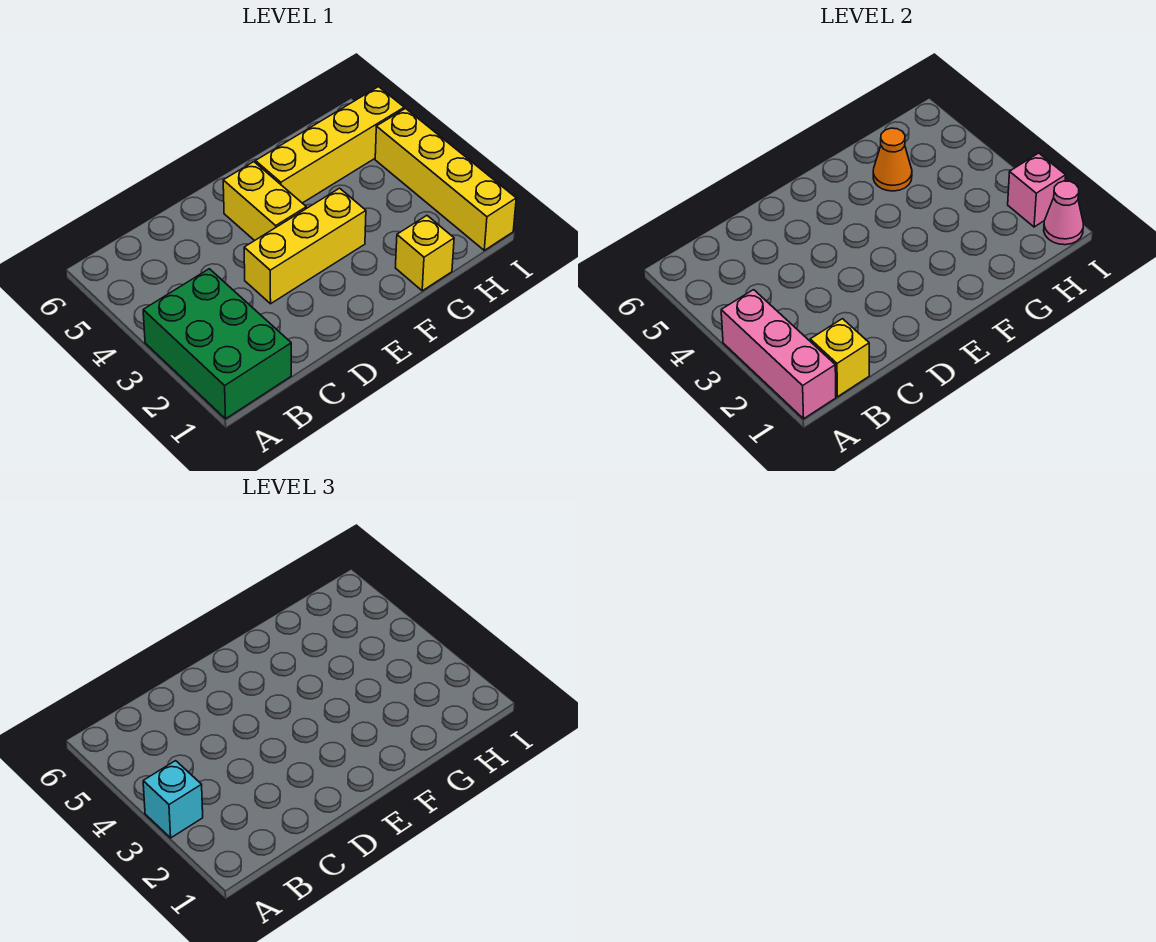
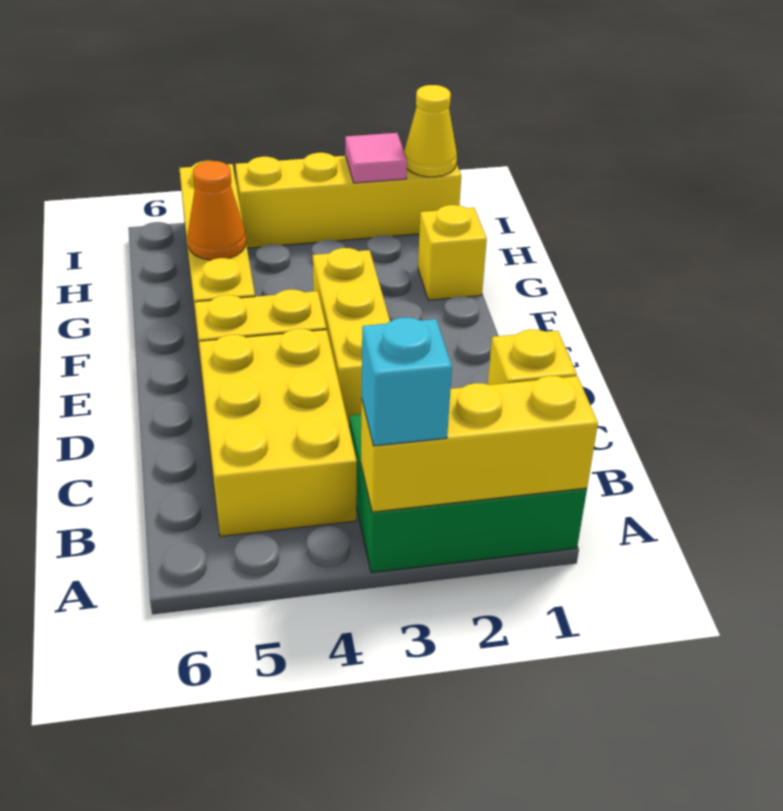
pink 1x3 brick [721,290,836,419] -> yellow 1x3 brick [361,376,598,512]
none -> yellow 2x3 brick [199,329,357,536]
pink 1x1 cone [1044,181,1083,245] -> yellow 1x1 cone [404,85,457,177]
pink 1x1 brick [1008,153,1066,227] -> pink 1x1 tile [345,133,407,183]

